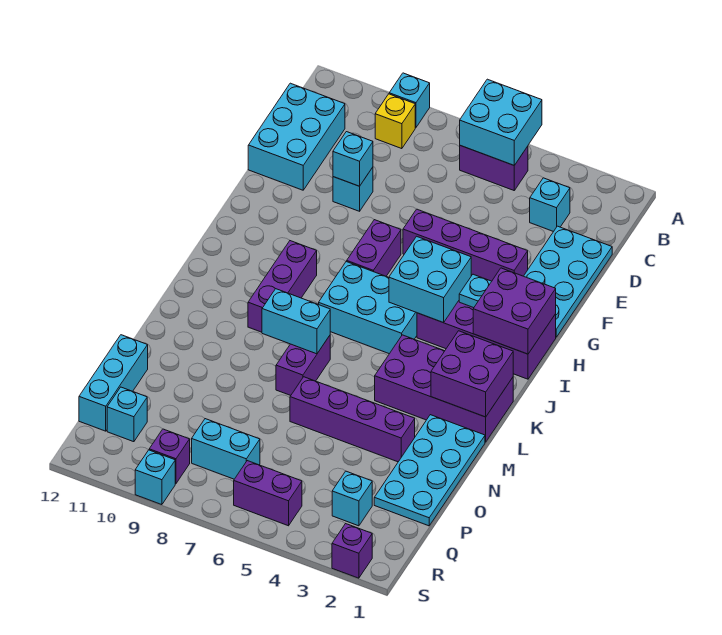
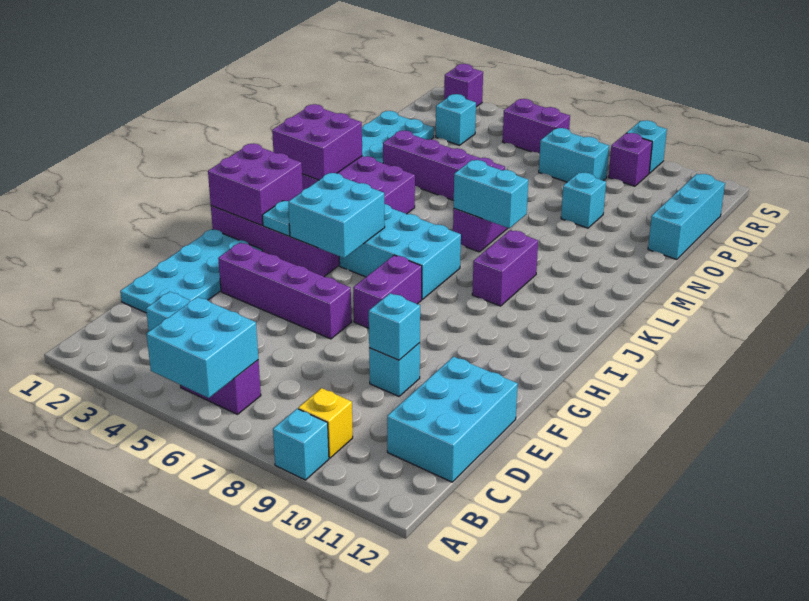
purple 1x3 brick [248,241,317,332] -> purple 1x2 brick [472,230,538,306]
cyan 1x1 brick [107,387,147,442] -> cyan 1x1 brick moved to [561,173,606,228]

